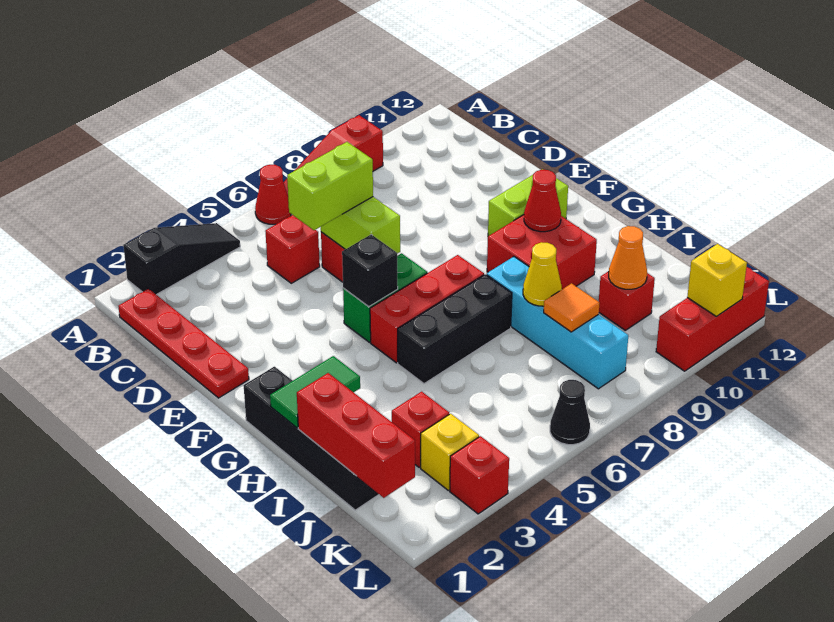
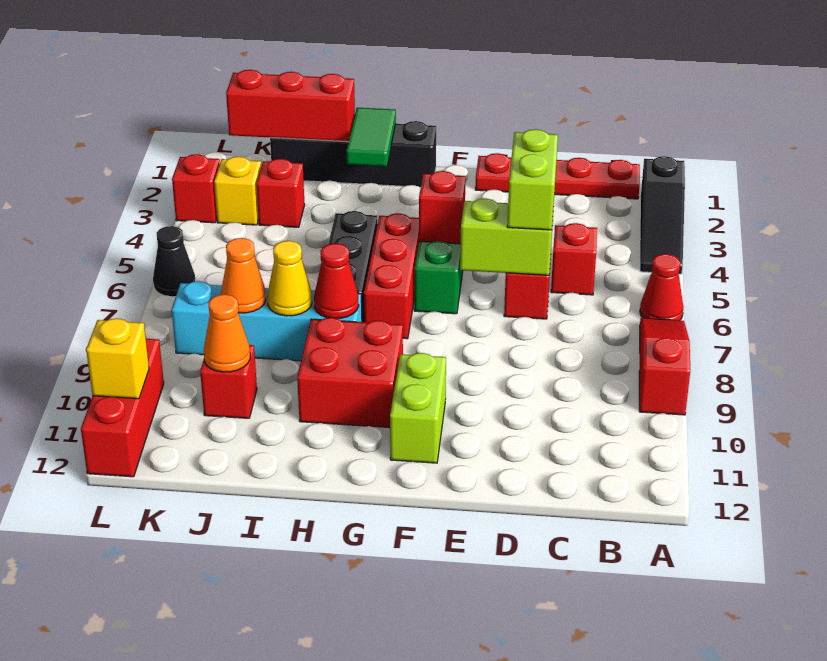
black 1x1 brick [342,234,398,307] -> red 1x1 brick [419,171,466,244]
red 1x1 cone [524,170,561,232] -> red 1x1 cone moved to [314,243,359,319]
orange 1x1 tile [544,283,599,332] -> orange 1x1 cone [221,238,266,313]

